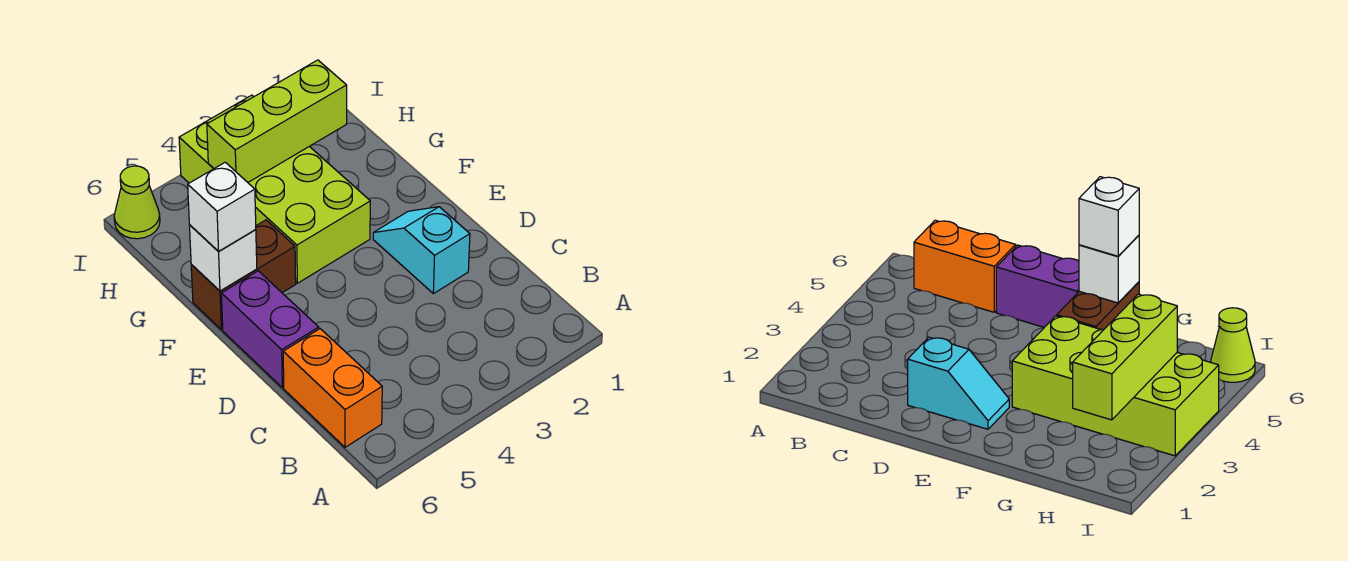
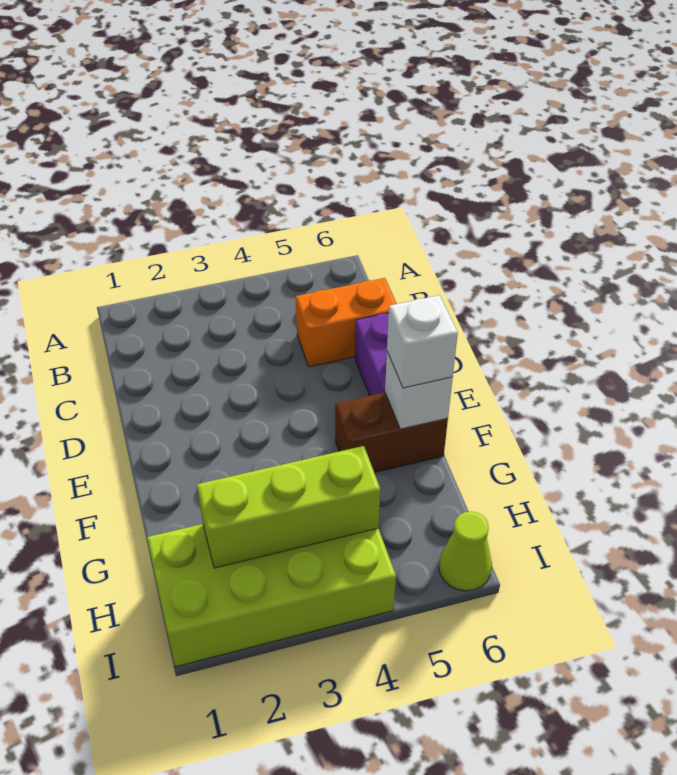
orange 1x2 brick [283,329,382,447] -> orange 1x2 brick turned to [296,278,397,367]
cyan 1x2 slope [373,207,470,294] -> none
lime 2x4 brick [179,95,370,283] -> lime 2x4 brick turned to [147,524,396,667]

